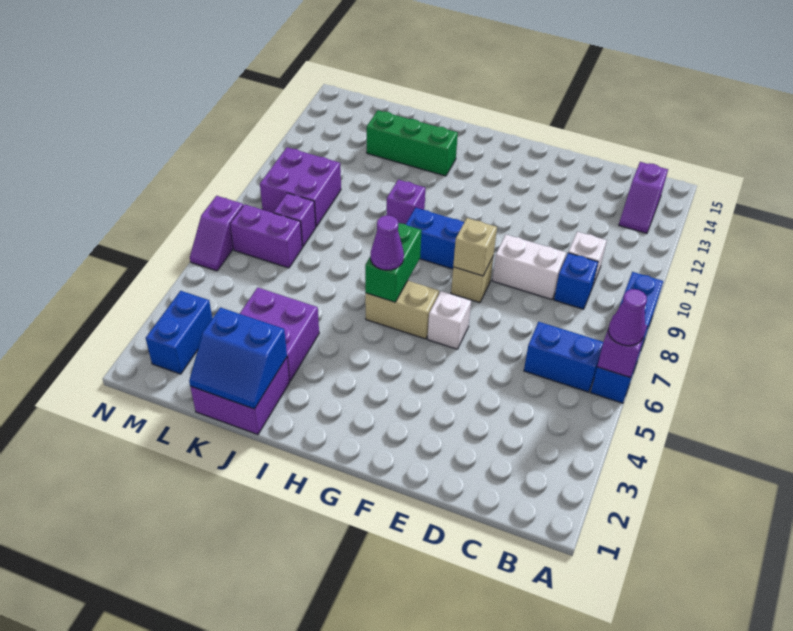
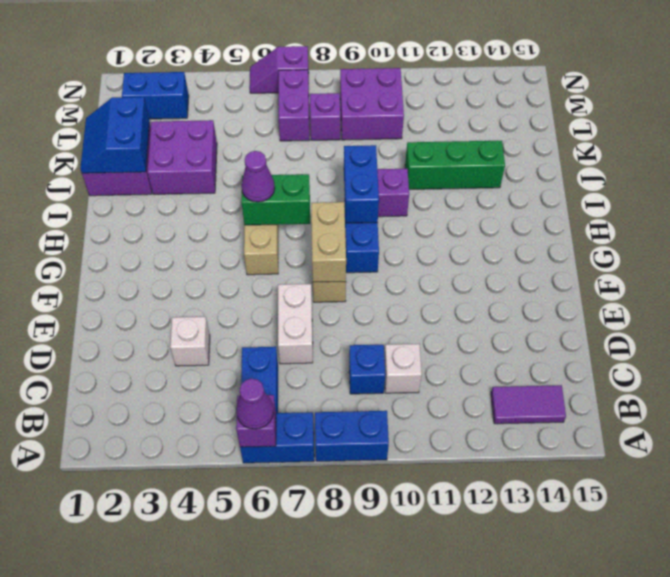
purple 1x2 slope [619,162,668,233] -> purple 1x2 tile [491,385,566,424]
white 1x2 brick [492,235,566,299] -> white 1x2 brick moved to [278,284,313,364]
white 1x1 brick [428,291,471,349] -> white 1x1 brick moved to [170,317,210,366]
tan 1x1 brick [453,218,497,276] -> tan 1x2 brick [311,202,346,282]
none -> blue 1x2 brick [344,145,379,223]
green 1x3 brick [367,111,458,176] -> green 1x3 brick turned to [405,141,505,189]

